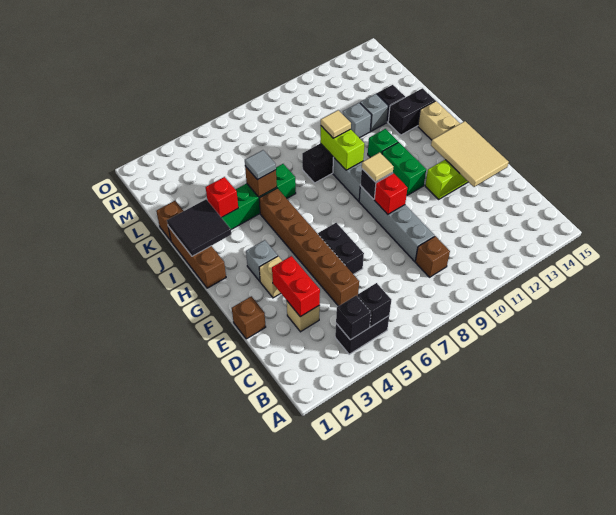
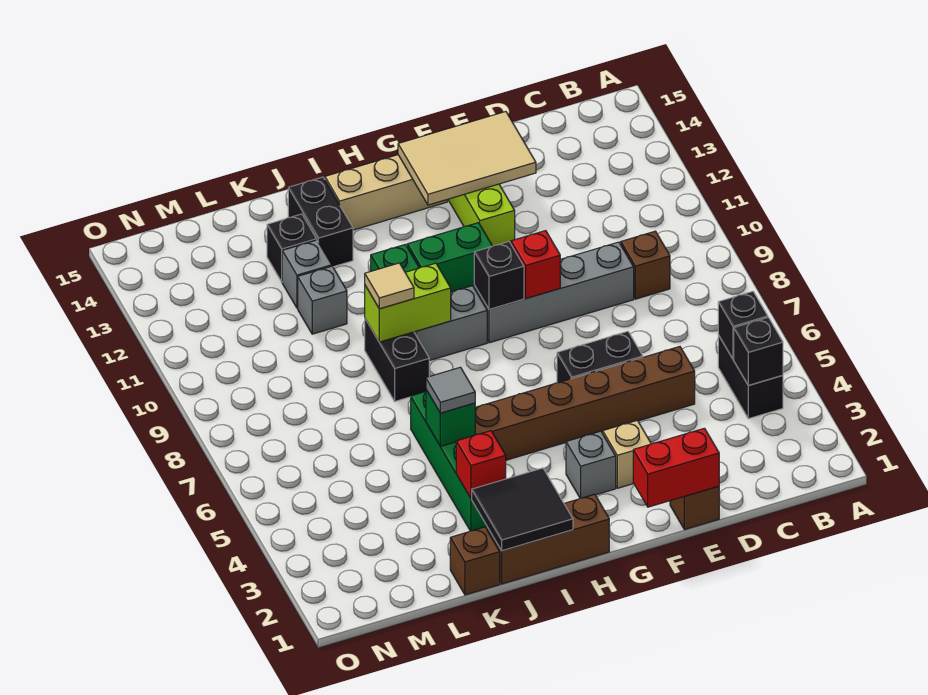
tan 1x1 brick [287,301,320,332] -> none
red 1x2 brick [272,256,320,317] -> red 1x2 brick moved to [633,428,719,507]
tan 1x1 tile [362,152,393,182] -> none
brown 1x1 brick [245,166,277,197] -> green 1x1 brick [426,390,475,446]

